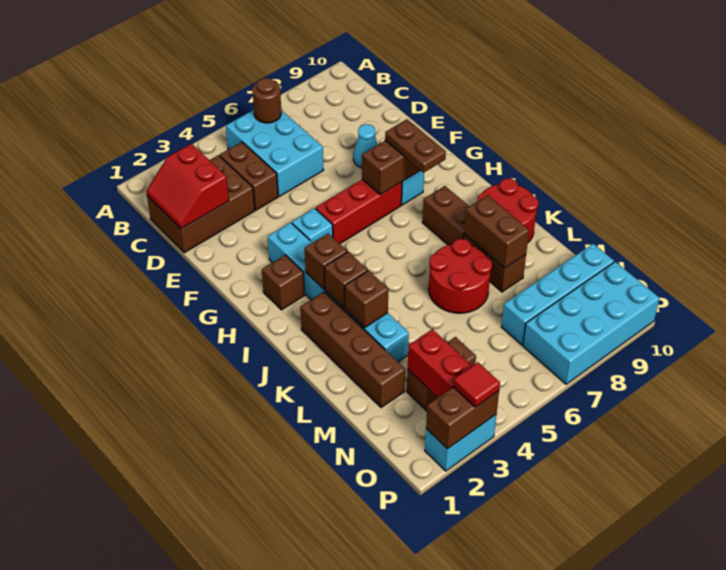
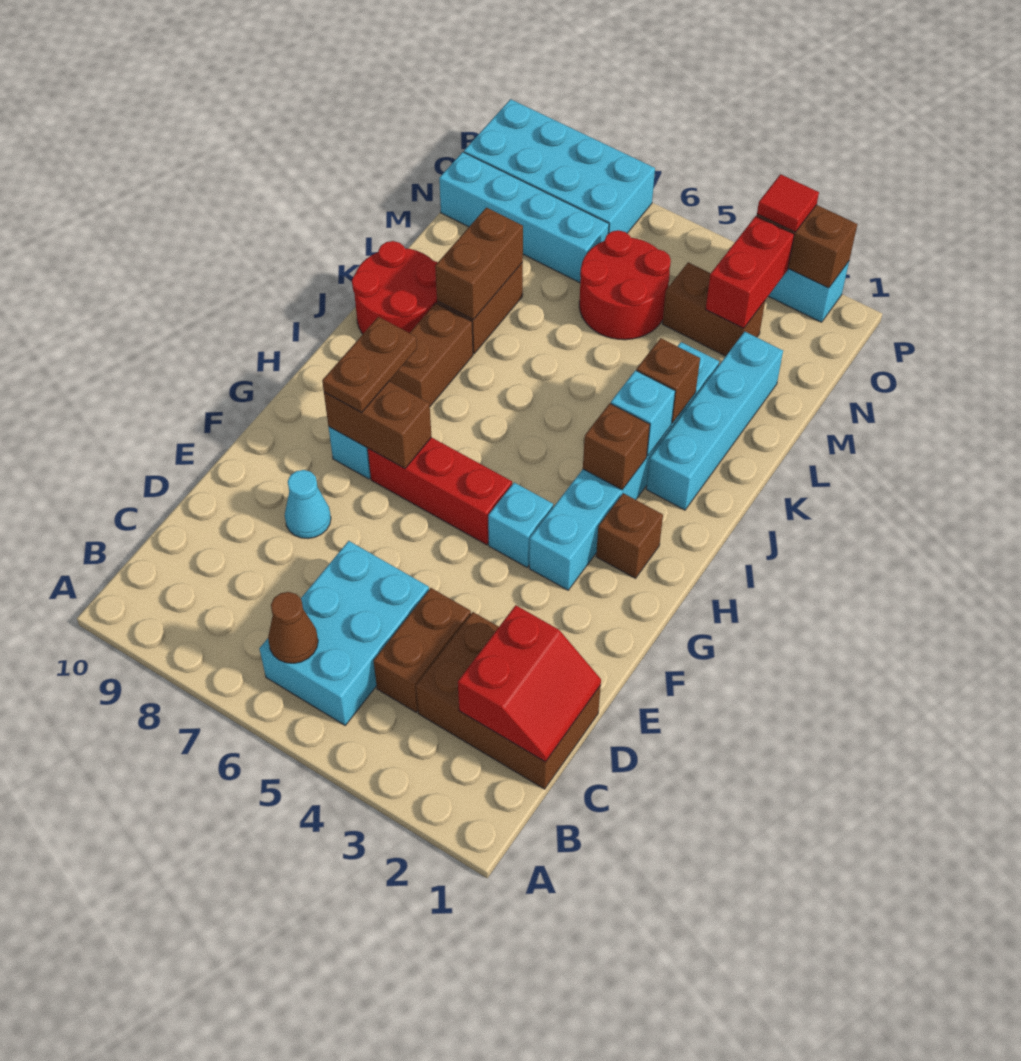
brown 1x1 round brick [252,78,281,123] -> brown 1x1 cone [268,592,318,663]
brown 1x4 brick [300,292,405,408] -> cyan 1x4 brick [646,331,783,510]
brown 1x1 brick [324,252,368,308] -> cyan 1x1 brick [611,370,675,456]
red 2x2 round brick [429,239,492,313] -> red 2x2 round brick moved to [579,230,671,340]

